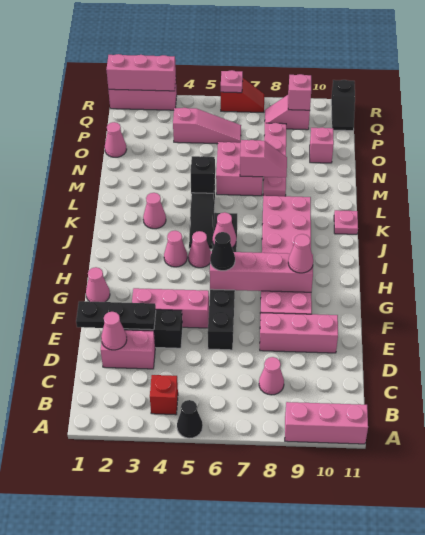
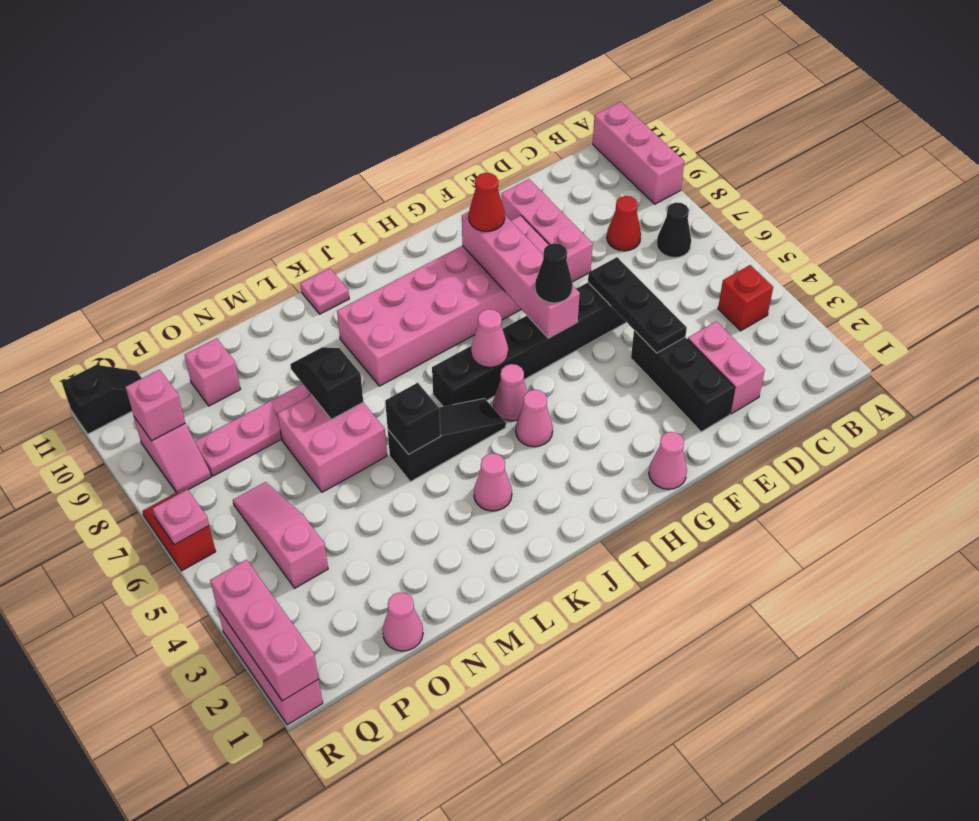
black 1x1 cone [177,400,203,438] -> black 1x1 cone moved to [657,202,691,257]
pink 1x1 cone [259,357,284,395] -> red 1x1 cone [607,196,641,251]
pink 1x1 cone [101,312,127,350] -> none
black 1x3 plate [76,301,156,330] -> black 1x3 plate moved to [588,257,687,353]
pink 1x3 brick [132,288,209,328] -> none
pink 1x1 cone [288,234,313,273] -> red 1x1 cone [469,173,505,231]
pink 1x2 slope [240,140,287,177] -> black 1x2 slope [290,347,363,419]

